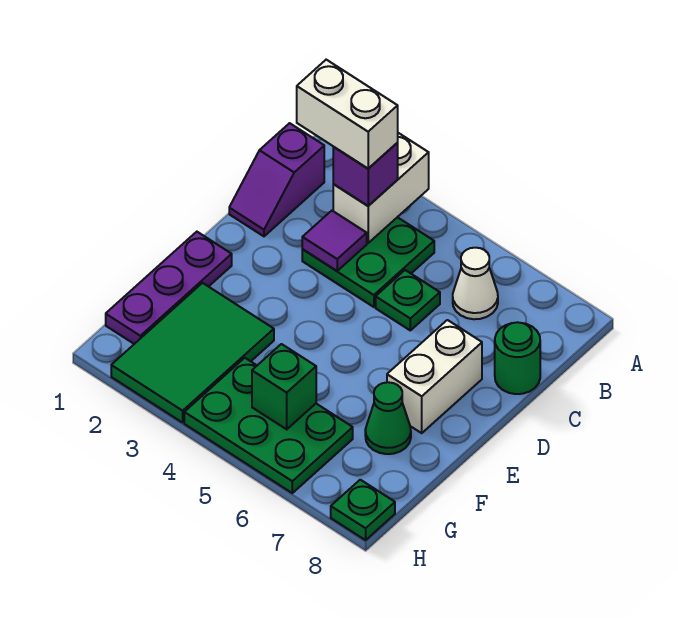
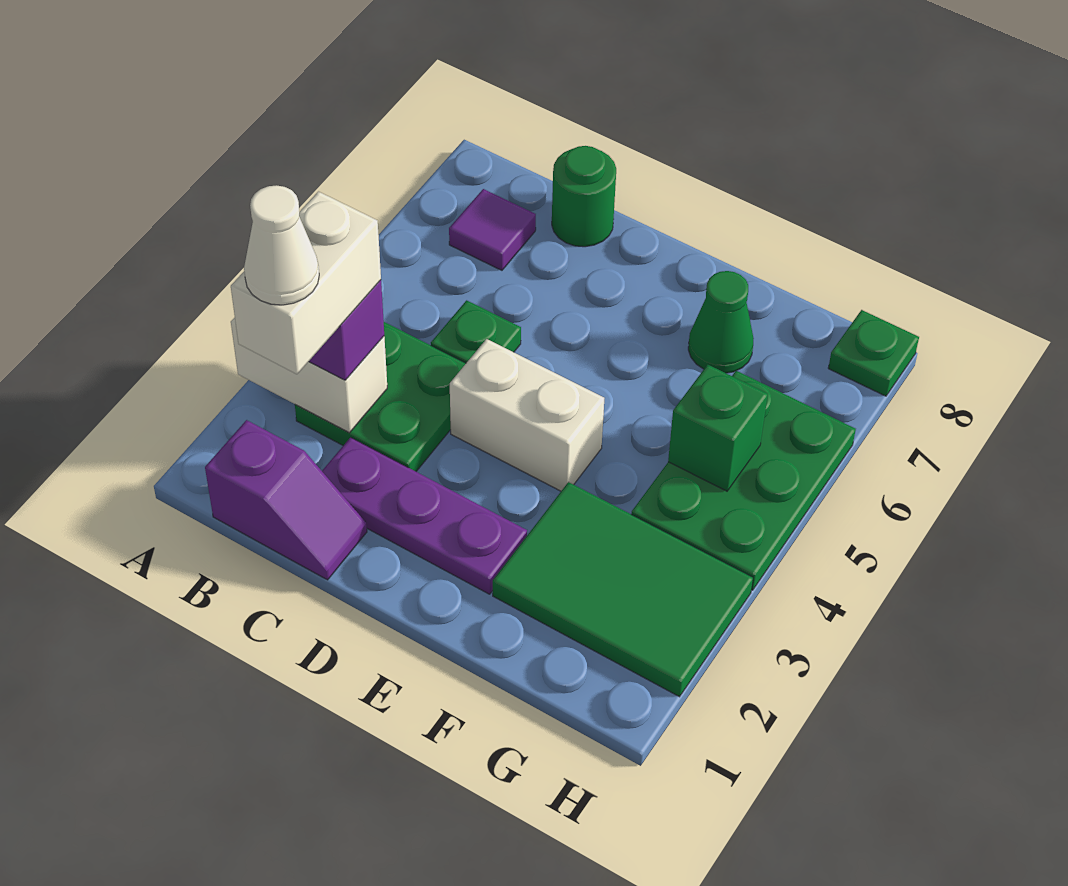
white 1x1 cone [453,248,498,319] -> white 1x1 cone moved to [244,185,319,305]
purple 1x1 tile [302,211,367,271] -> purple 1x1 tile moved to [449,189,536,270]
white 1x2 brick [387,320,482,433] -> white 1x2 brick moved to [450,339,604,491]
purple 1x3 plate [106,232,232,344] -> purple 1x3 plate moved to [322,437,527,594]

